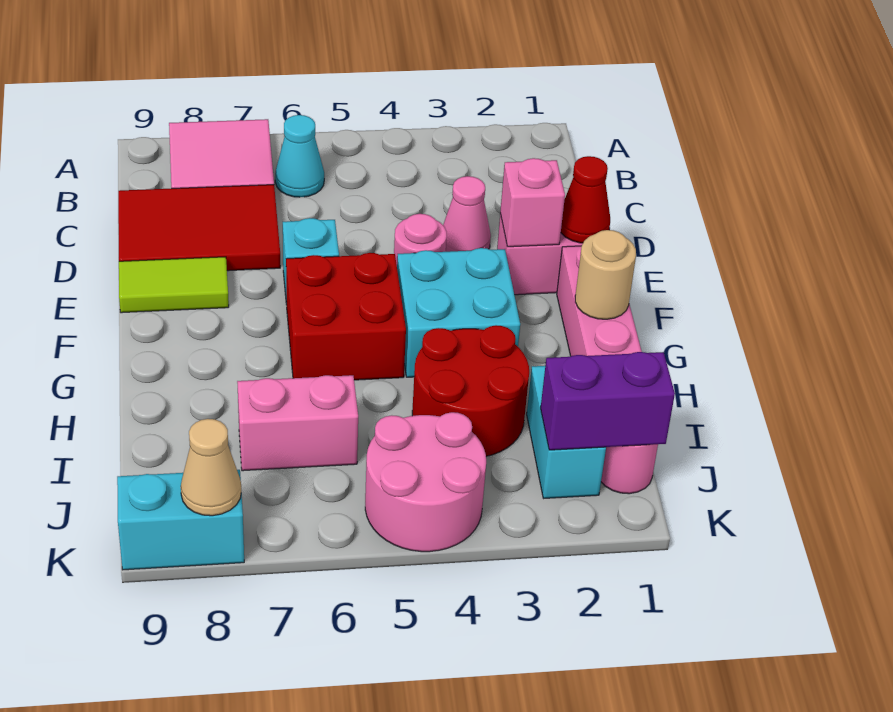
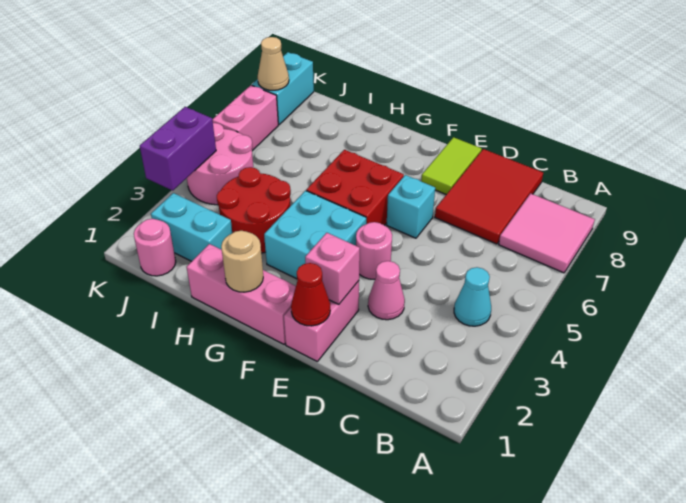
cyan 1x1 cone [275,115,324,197] -> cyan 1x1 cone moved to [454,267,491,326]
pink 1x2 brick [237,375,358,471] -> pink 1x2 brick moved to [212,85,278,151]
purple 1x2 brick [541,352,675,450] -> purple 1x2 brick moved to [140,107,216,191]

